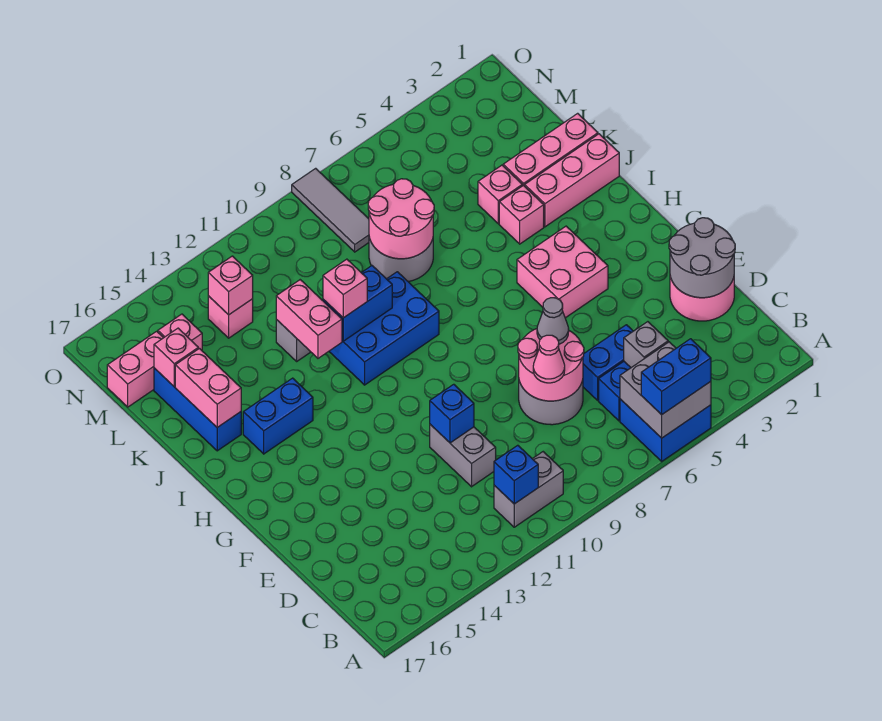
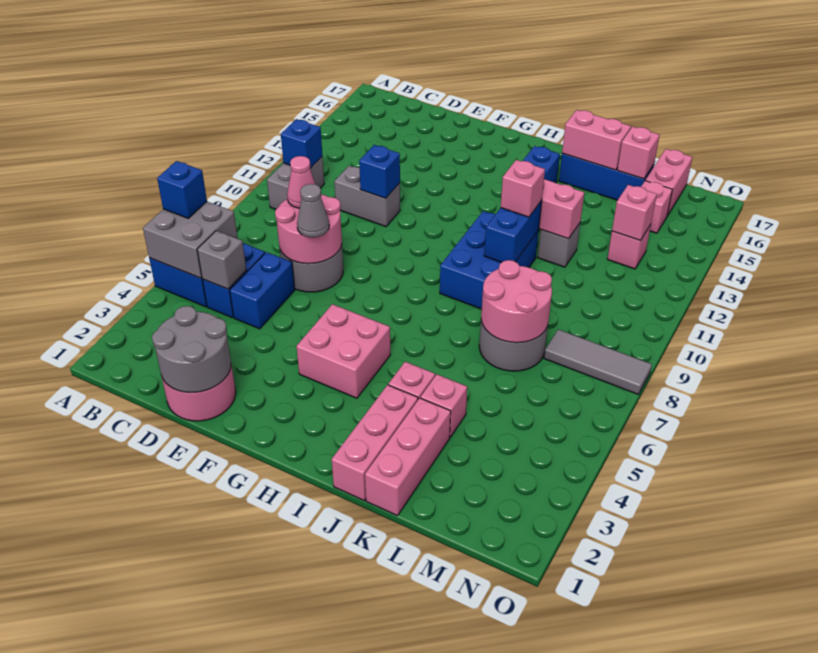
blue 1x2 brick [641,339,711,415] -> blue 1x1 brick [157,161,207,218]

